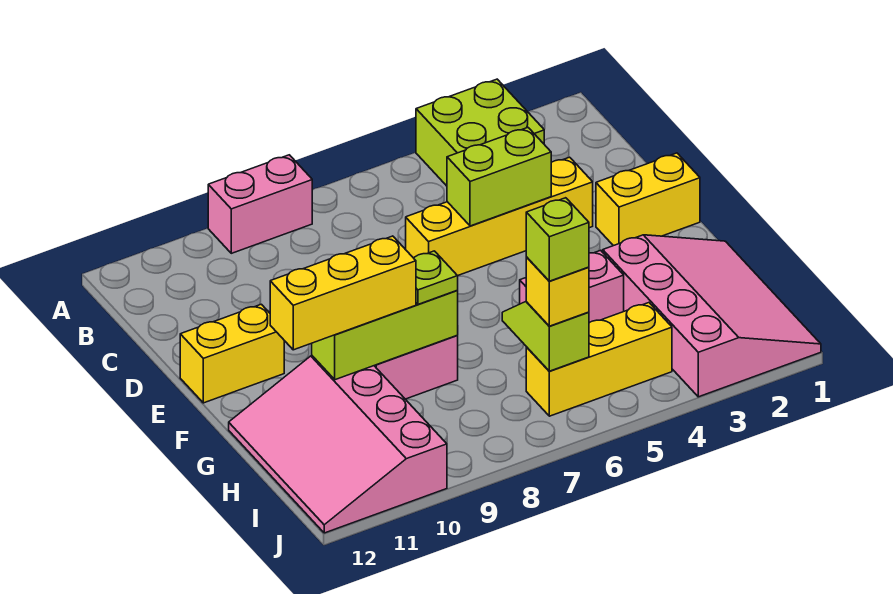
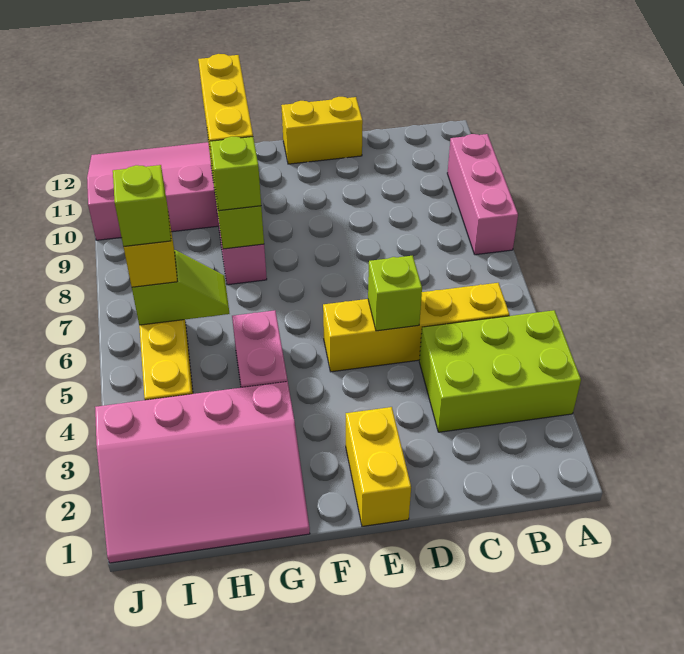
lime 2x2 brick [416,79,544,186] -> lime 2x3 brick [419,310,581,432]
pink 1x2 brick [208,155,312,253] -> pink 1x3 brick [447,134,518,255]
yellow 1x4 brick [406,157,593,276] -> yellow 1x4 brick turned to [323,283,509,372]
lime 1x2 brick [447,128,551,226] -> lime 1x1 brick [368,256,422,331]
yellow 1x2 brick [180,304,284,403] -> yellow 1x2 brick turned to [281,97,363,164]
lime 1x1 plate [414,251,458,304] -> lime 1x1 brick [210,137,261,211]

